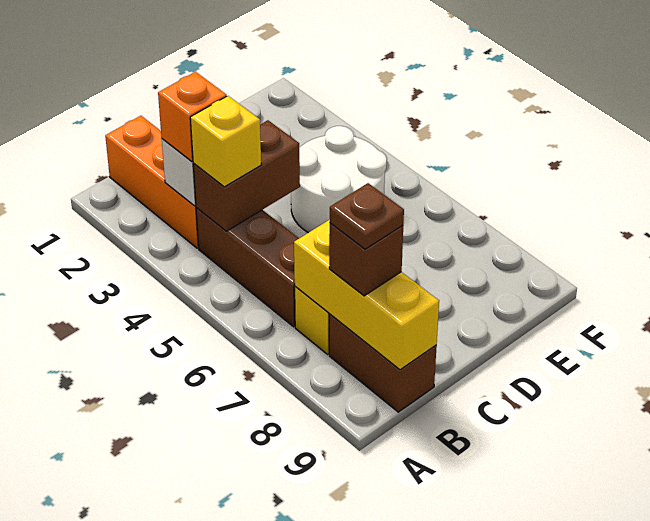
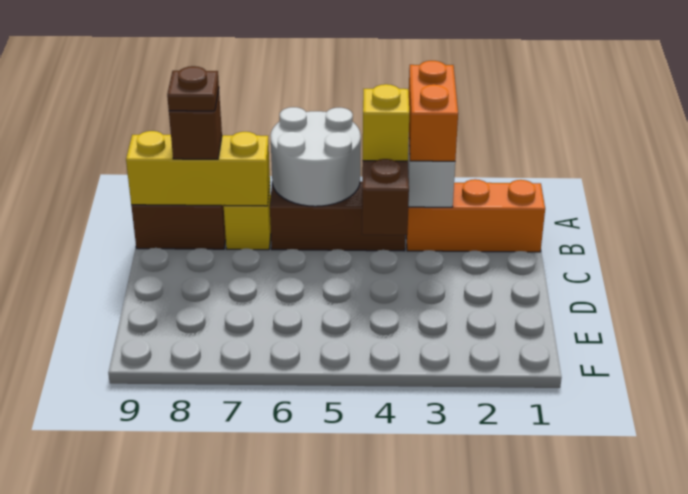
orange 1x1 brick [158,72,227,161] -> orange 1x2 brick [409,61,458,161]
white 2x2 round brick [291,126,387,233] -> white 2x2 round brick moved to [270,107,361,206]

